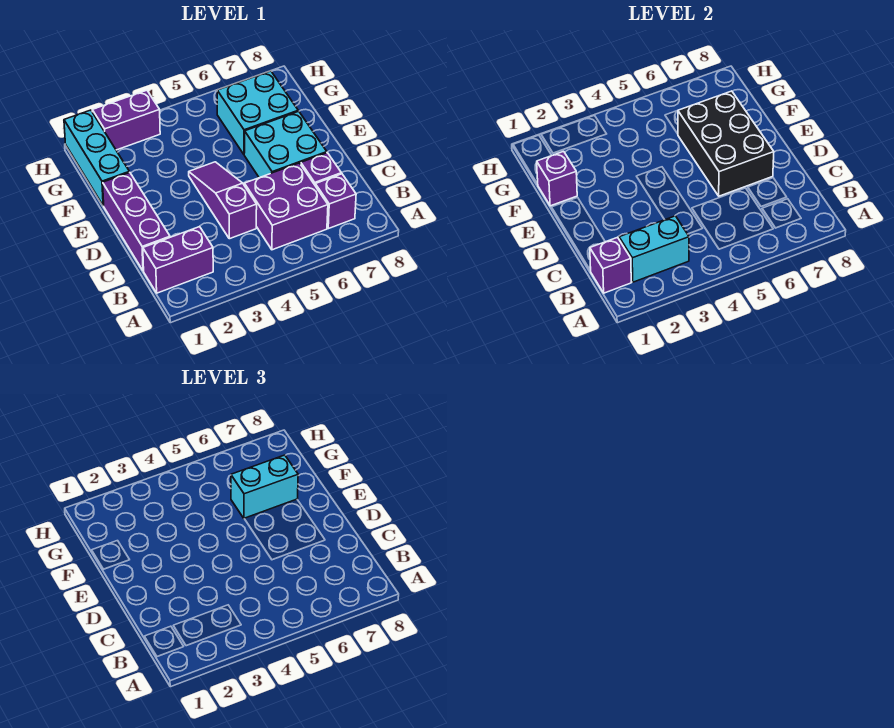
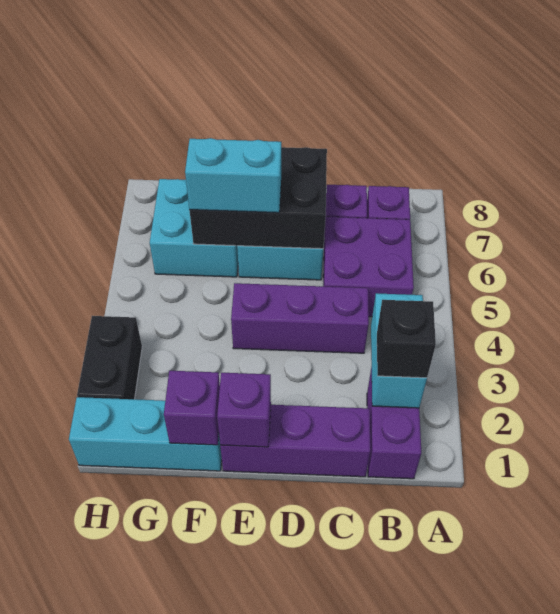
purple 1x1 brick [590,237,631,293] -> purple 1x1 brick moved to [217,373,271,447]
none -> black 1x1 brick [377,300,436,378]
purple 1x3 slope [189,162,257,239] -> purple 1x3 brick [231,283,369,353]
cyan 1x2 brick [231,455,298,518] -> cyan 1x2 brick turned to [185,138,281,213]
purple 1x2 brick [92,90,160,150] -> black 1x2 brick [77,316,142,399]

